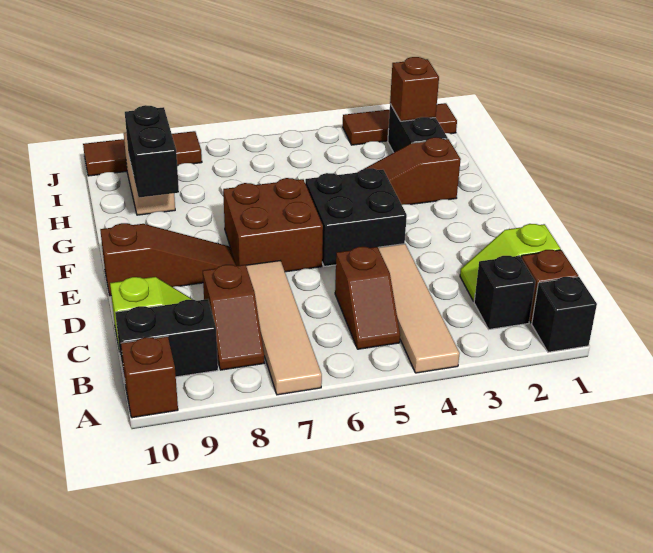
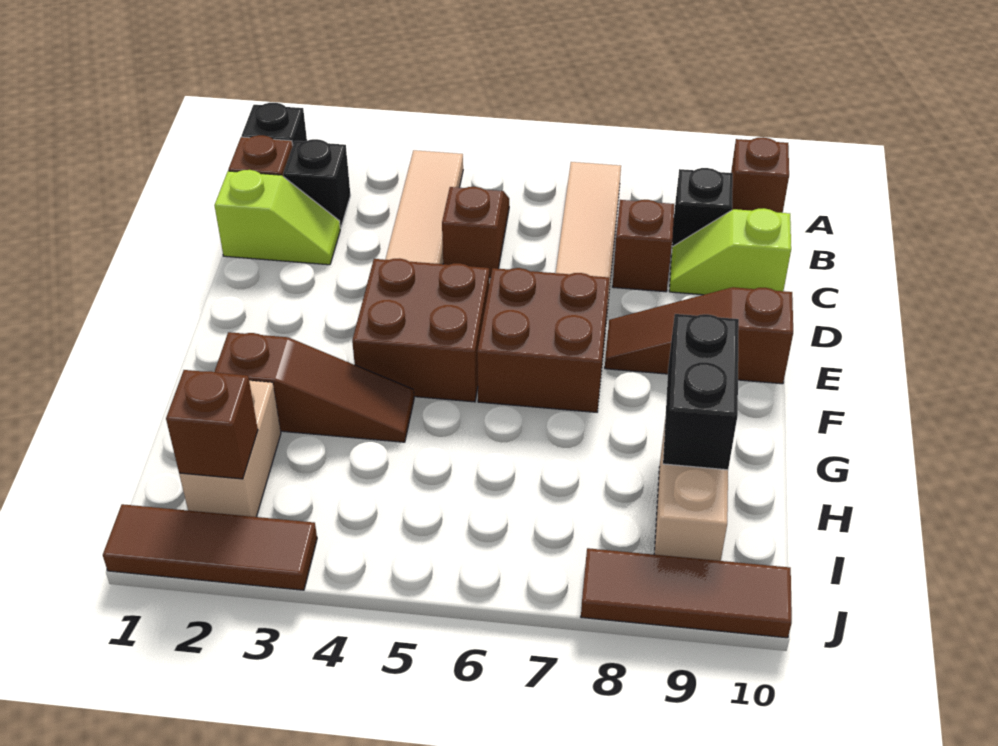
black 1x2 brick [115,299,218,380] -> black 1x1 brick [672,168,733,247]
black 2x2 brick [305,168,407,266] -> brown 2x2 brick [352,258,489,402]
black 1x2 brick [388,104,448,153] -> tan 1x2 brick [179,381,281,517]

